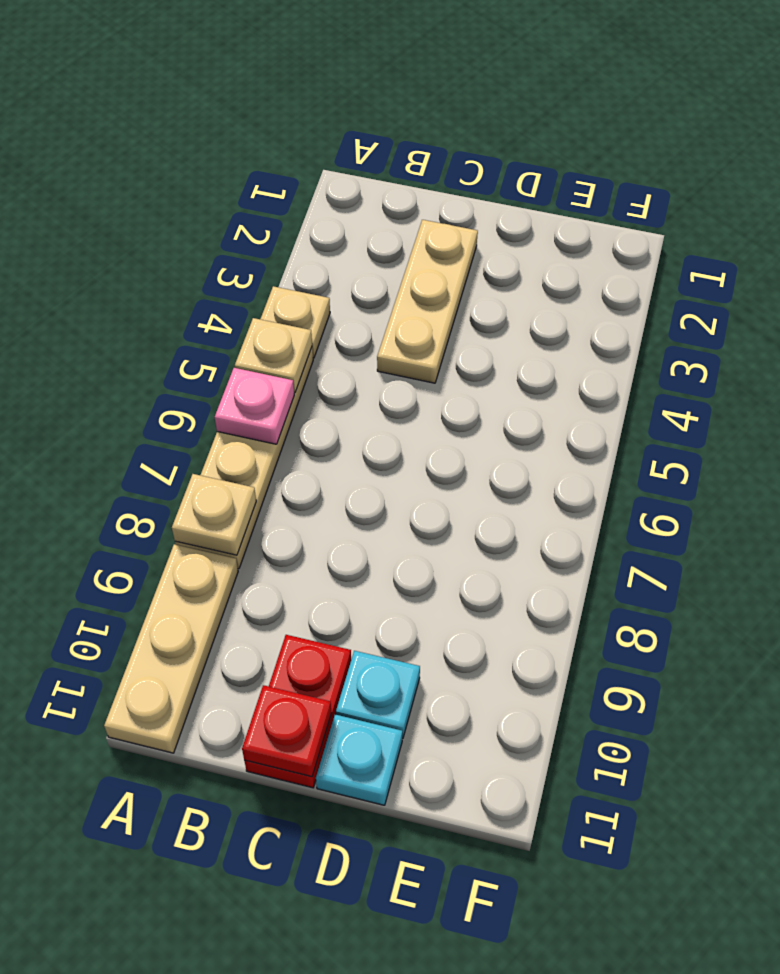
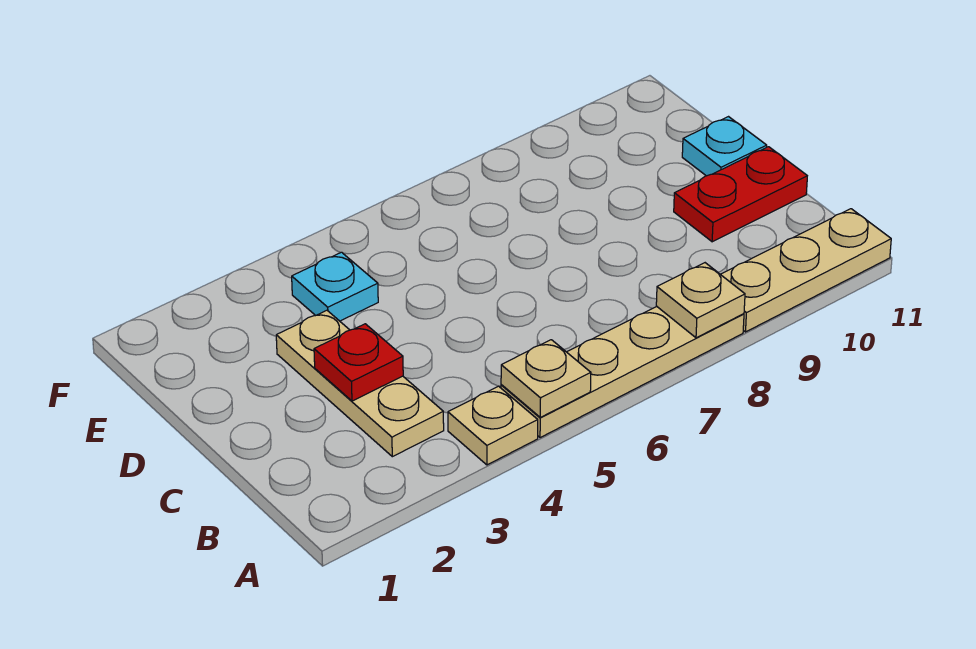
pink 1x1 plate [215,368,294,444] -> none
tan 1x3 plate [377,220,478,383] -> tan 1x3 plate turned to [276,310,444,457]
red 1x1 plate [242,685,331,777] -> red 1x1 plate moved to [314,324,403,401]
cyan 1x1 plate [336,651,420,739] -> cyan 1x1 plate moved to [292,252,378,321]

